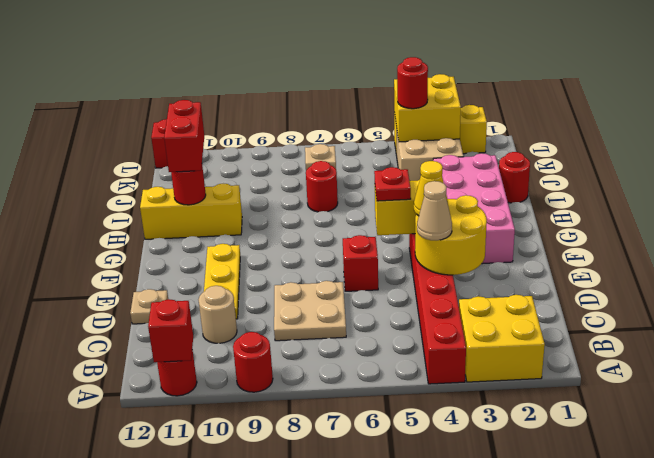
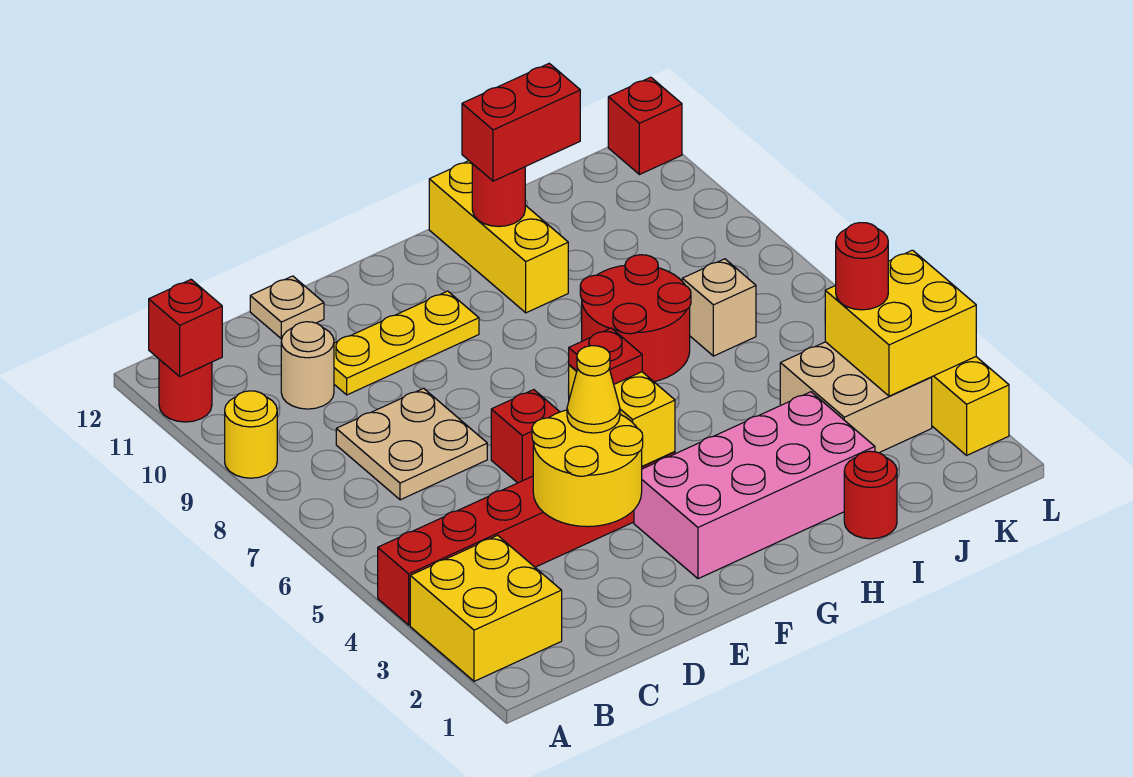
red 1x1 round brick [233,332,273,392] -> yellow 1x1 round brick [225,391,277,478]
tan 1x1 cone [417,181,452,240] -> none
red 1x1 round brick [306,161,338,212] -> red 2x2 round brick [580,255,691,382]

